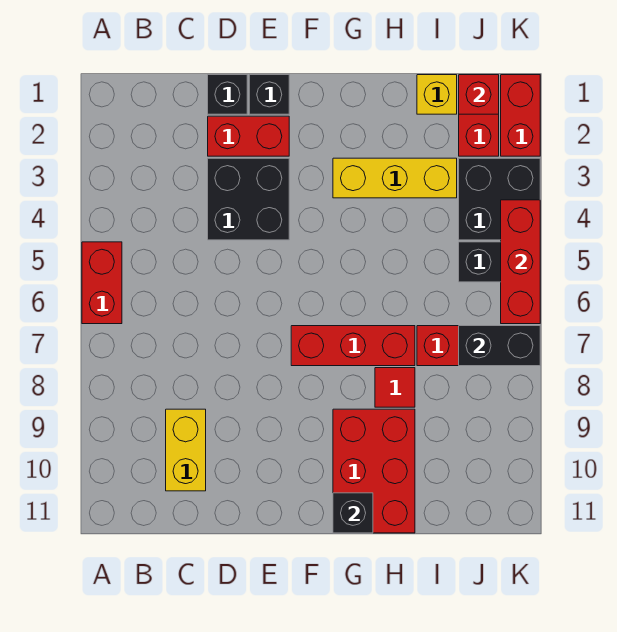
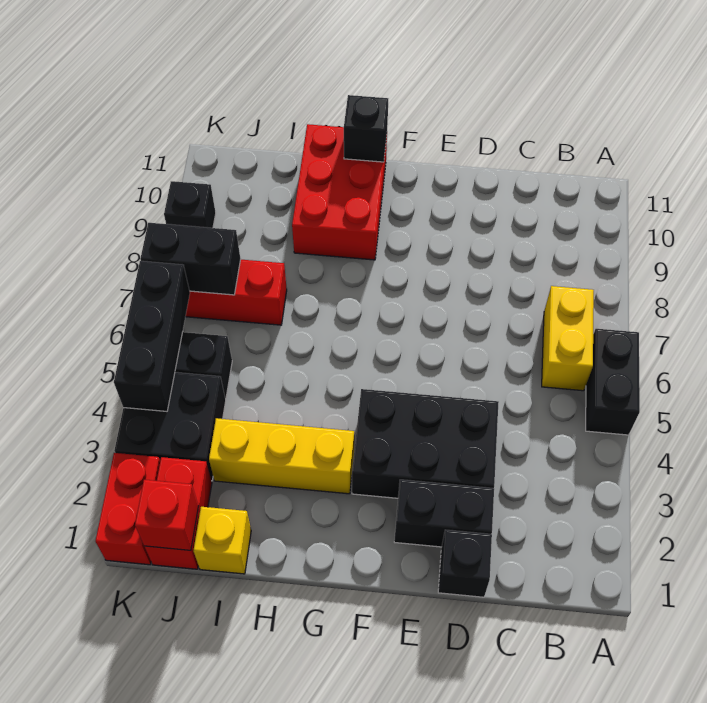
red 1x2 brick [82,242,122,324] -> black 1x2 brick [586,328,640,435]
yellow 1x2 brick [166,409,206,491] -> yellow 1x2 brick moved to [542,286,594,391]
red 1x2 brick [208,116,289,156] -> black 1x2 brick [394,480,494,547]
black 2x2 brick [208,158,289,240] -> black 2x3 brick [352,389,499,498]
black 1x1 brick [249,75,289,114] -> black 1x1 brick moved to [164,181,216,228]
red 1x3 brick [291,326,415,366] -> none
red 1x1 tile [375,368,415,407] -> none
red 1x3 brick [501,200,540,324] -> black 1x3 brick [114,261,190,411]

